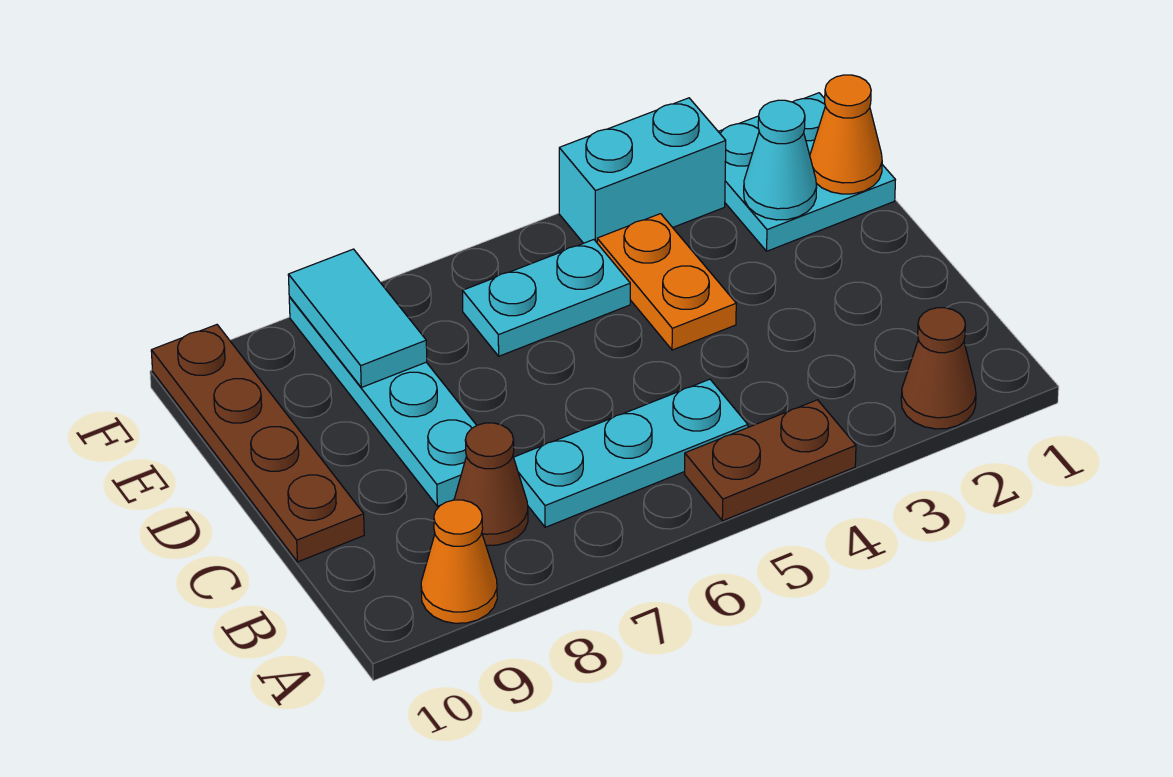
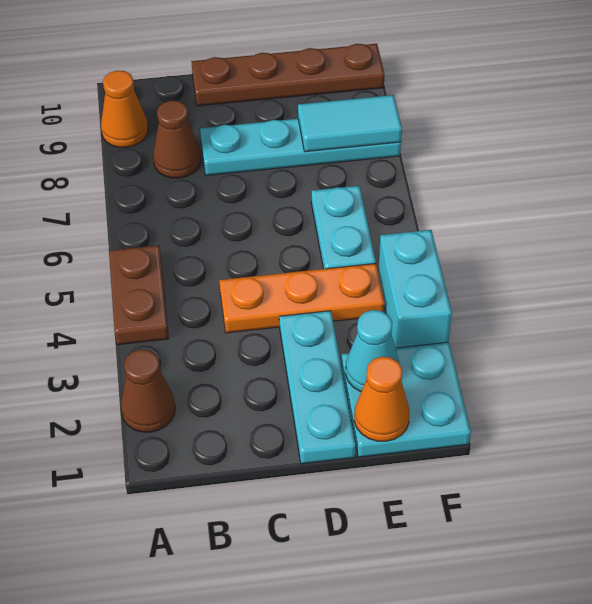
cyan 1x3 plate [514,379,748,527] -> cyan 1x3 plate moved to [279,311,356,464]
orange 1x2 plate [597,214,736,350] -> orange 1x3 plate [219,263,385,333]

